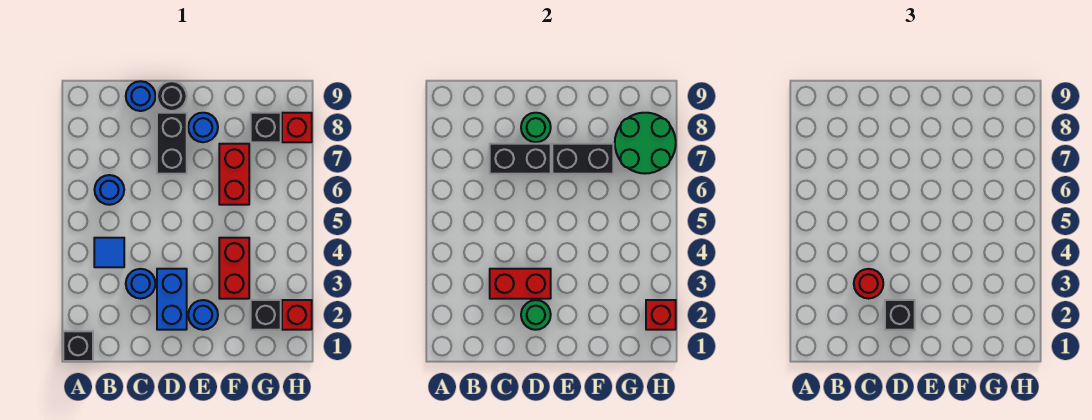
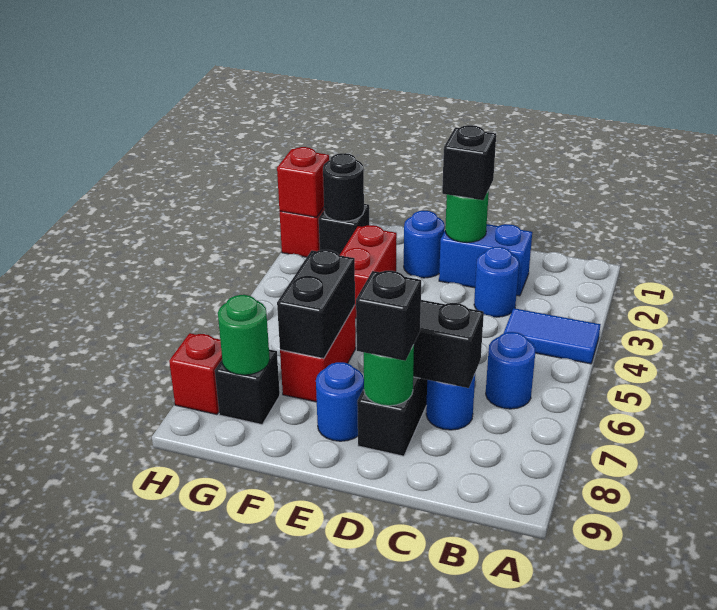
black 1x1 brick [63,331,93,361] -> black 1x1 brick moved to [356,271,421,361]
blue 1x1 tile [94,238,124,267] -> blue 1x2 tile [504,308,601,364]
red 1x2 brick [490,269,551,299] -> none
red 1x1 round brick [854,269,883,299] -> none
blue 1x1 round brick [126,81,155,111] -> blue 1x1 round brick moved to [426,375,475,430]
blue 1x2 brick [157,269,187,330] -> blue 1x2 brick turned to [439,224,532,296]
black 1x1 round brick [157,81,187,111] -> black 1x1 round brick moved to [323,153,364,221]
black 1x2 brick [552,144,613,174] -> black 1x2 brick turned to [277,250,355,359]
green 2x2 round brick [615,113,676,174] -> green 1x1 round brick [218,295,270,375]

